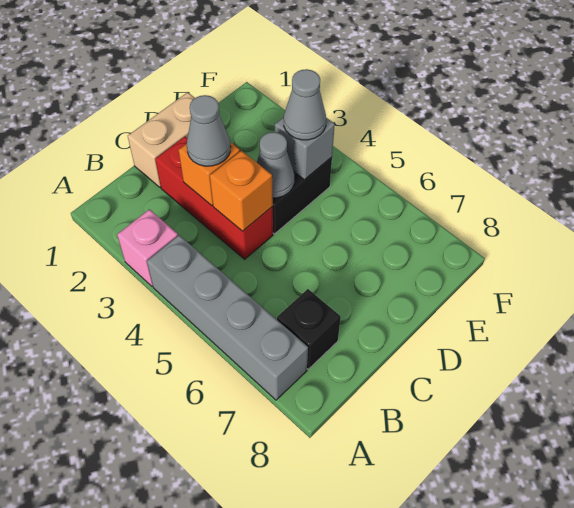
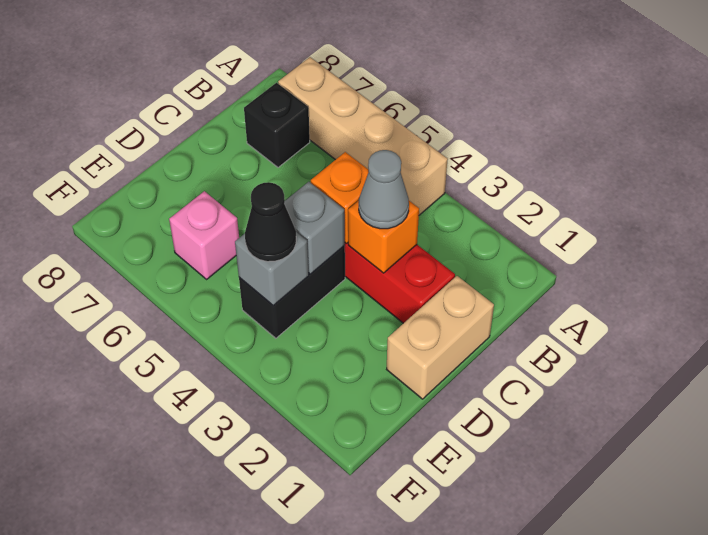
pink 1x1 brick [117,209,178,286] -> pink 1x1 brick moved to [169,191,239,279]
grey 1x4 brick [147,235,308,400] -> tan 1x4 brick [278,57,448,215]
grey 1x1 cone [257,132,294,198] -> grey 1x1 brick [284,182,345,274]
grey 1x1 cone [284,69,326,140] -> black 1x1 cone [245,182,296,262]

